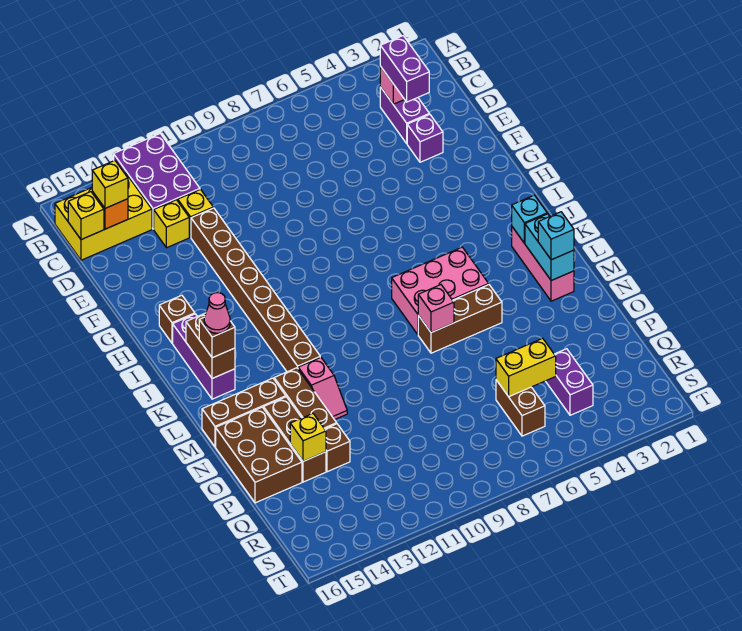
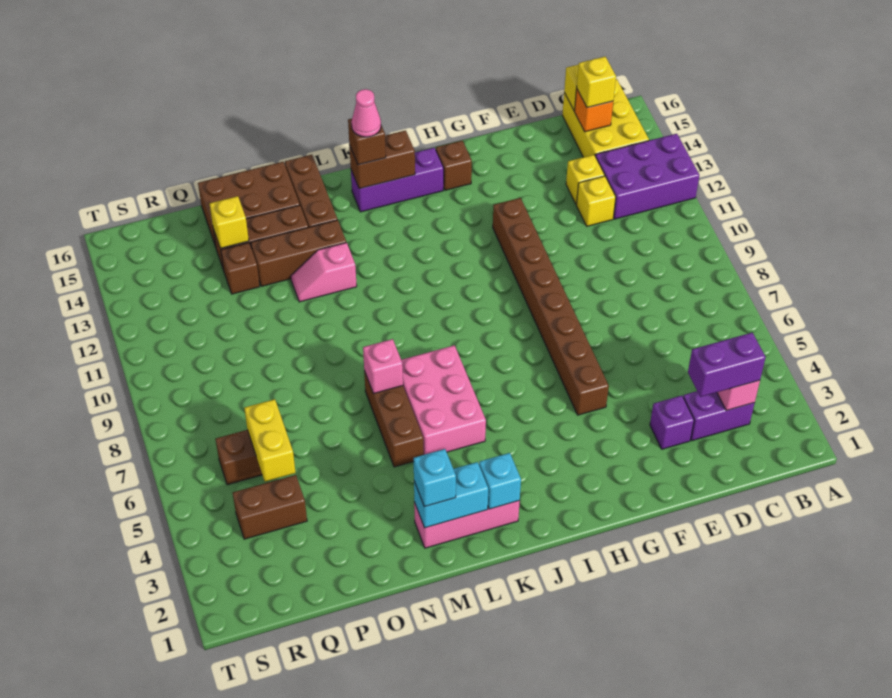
brown 1x8 brick [191,208,320,372] -> brown 1x8 brick turned to [493,198,609,415]
purple 1x2 brick [546,349,593,415] -> brown 1x2 brick [233,475,307,539]

